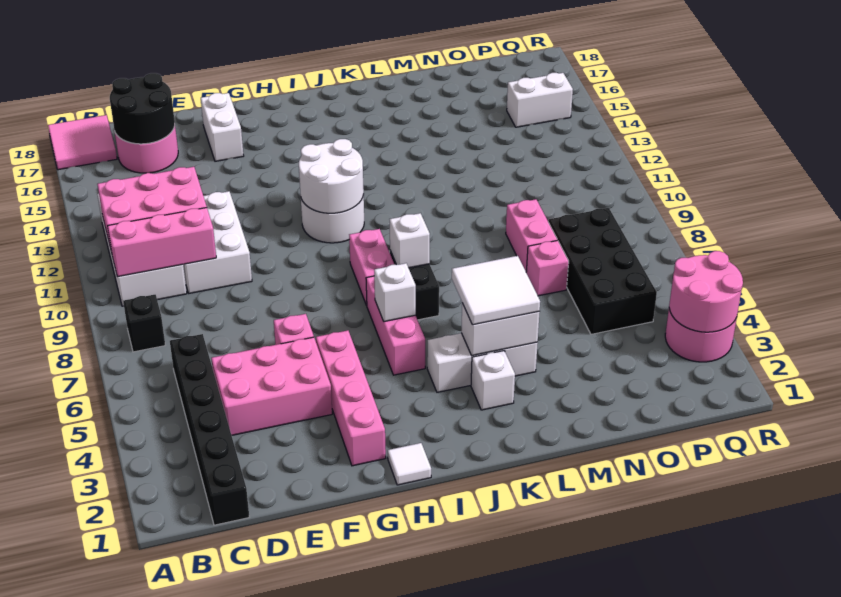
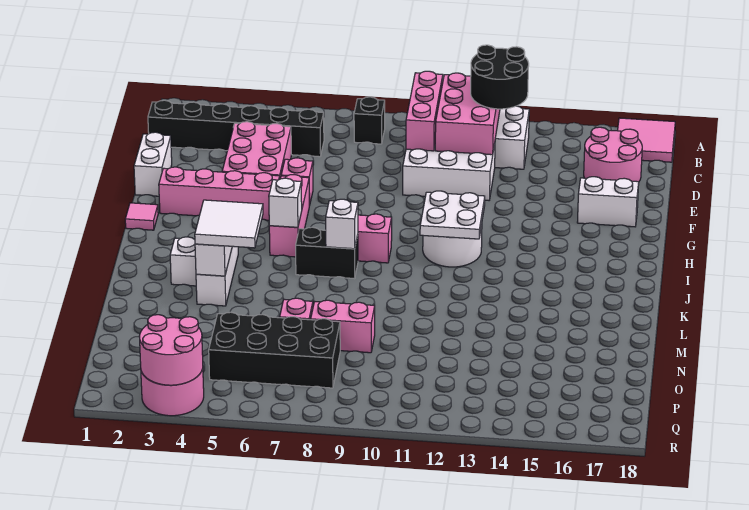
black 2x2 round brick [110,73,175,144] -> black 2x2 round brick moved to [471,45,529,109]
white 1x1 tile [388,443,431,485] -> pink 1x1 tile [125,203,158,230]
white 2x2 round brick [299,139,364,213] -> white 2x2 plate [420,191,485,239]
pink 1x3 brick [366,276,425,375] -> pink 1x3 brick turned to [269,175,309,257]
white 1x2 brick [507,73,573,127] -> white 1x2 brick moved to [134,132,172,196]

